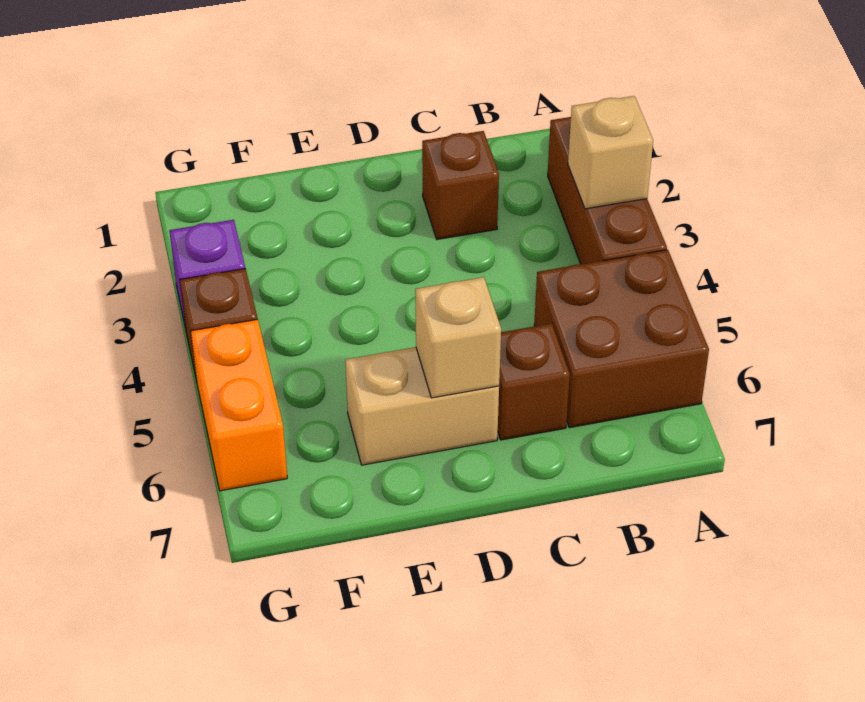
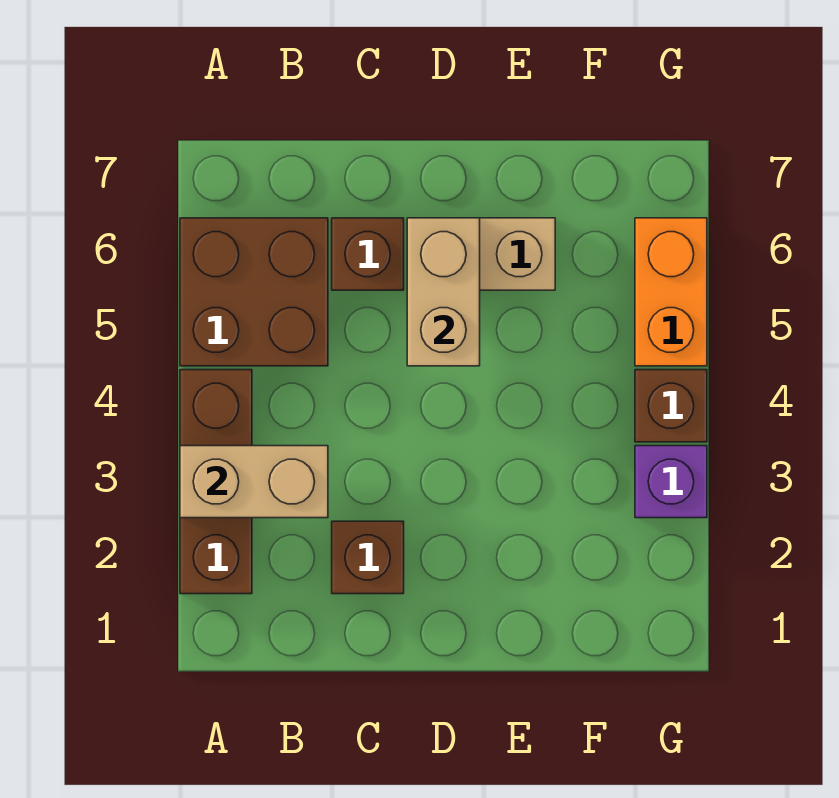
tan 1x1 brick [568,96,653,209] -> tan 1x2 brick [180,446,328,518]
tan 1x1 brick [415,277,501,398] -> tan 1x2 brick [407,218,480,366]

